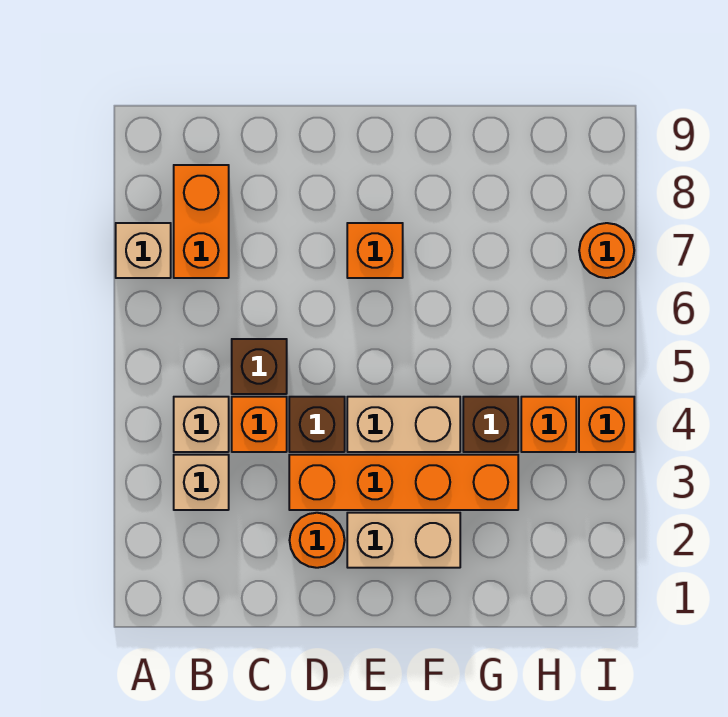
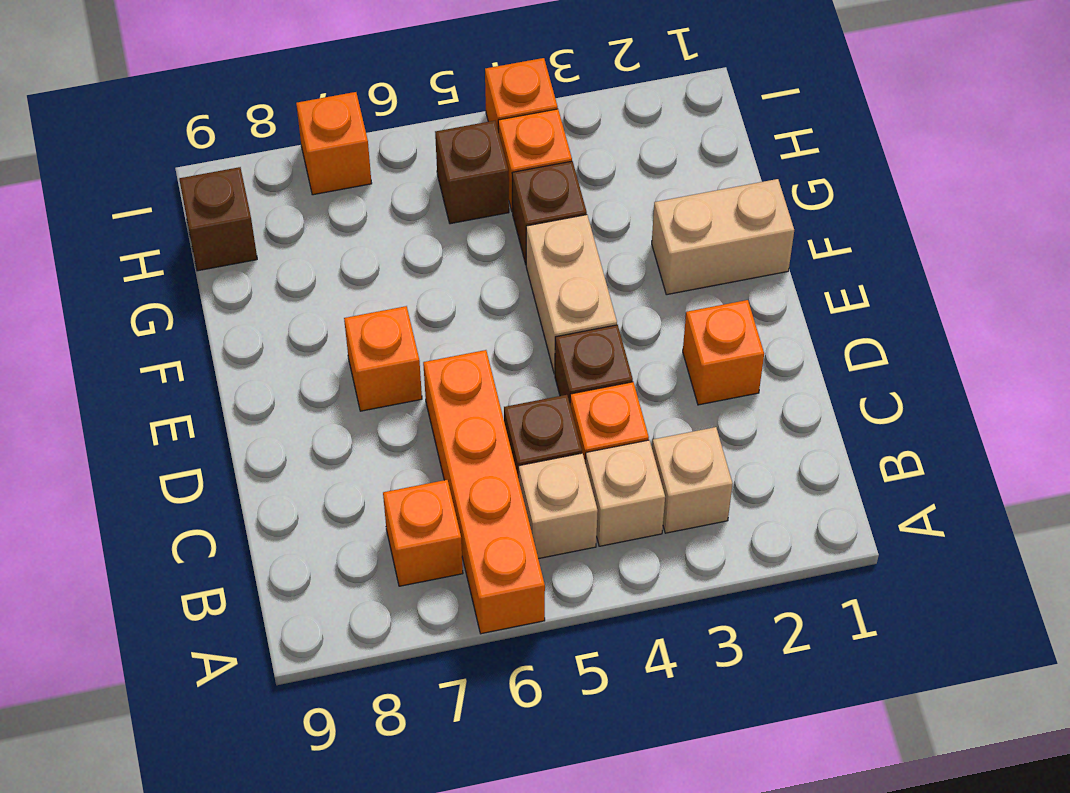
tan 1x1 brick [116,223,171,278] -> tan 1x1 brick moved to [519,453,598,559]
orange 1x2 brick [174,165,229,278] -> orange 1x1 brick [383,480,463,586]
orange 1x1 round brick [290,513,345,568] -> orange 1x1 brick [683,300,764,405]
orange 1x4 brick [289,455,518,510] -> orange 1x4 brick moved to [423,350,545,634]
tan 1x2 brick [347,513,460,568] -> tan 1x2 brick turned to [652,179,794,295]
none -> brown 1x1 brick [435,121,509,224]
none -> brown 1x1 brick [179,167,257,271]
orange 1x1 round brick [579,223,634,278] -> orange 1x1 brick [296,92,372,195]

